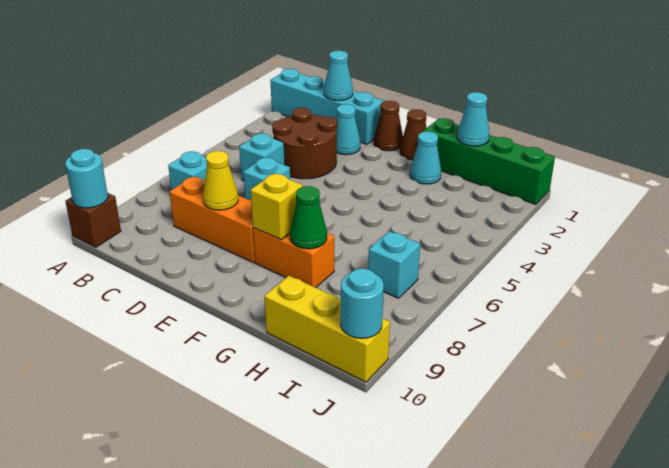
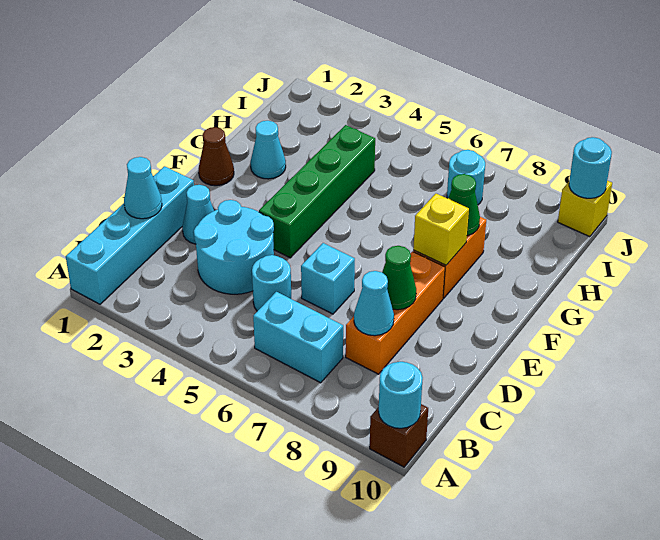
cyan 1x1 brick [168,151,207,190] -> cyan 1x2 brick [253,292,343,383]
brown 2x2 round brick [272,108,337,179] -> cyan 2x2 round brick [194,200,274,294]
cyan 1x1 brick [239,133,285,181] -> cyan 1x1 round brick [252,255,291,311]
yellow 1x1 cone [203,151,238,210] -> green 1x1 cone [382,246,416,310]
brown 1x1 cone [374,101,403,151] -> none
green 1x4 brick [423,118,555,204] -> green 1x4 brick moved to [259,125,375,258]
cyan 1x1 cone [457,92,489,146] -> cyan 1x1 cone moved to [354,271,394,336]
yellow 1x3 brick [264,276,390,382] -> yellow 1x1 brick [558,181,612,237]
cyan 1x1 brick [368,231,420,298] -> cyan 1x1 round brick [447,150,485,205]

